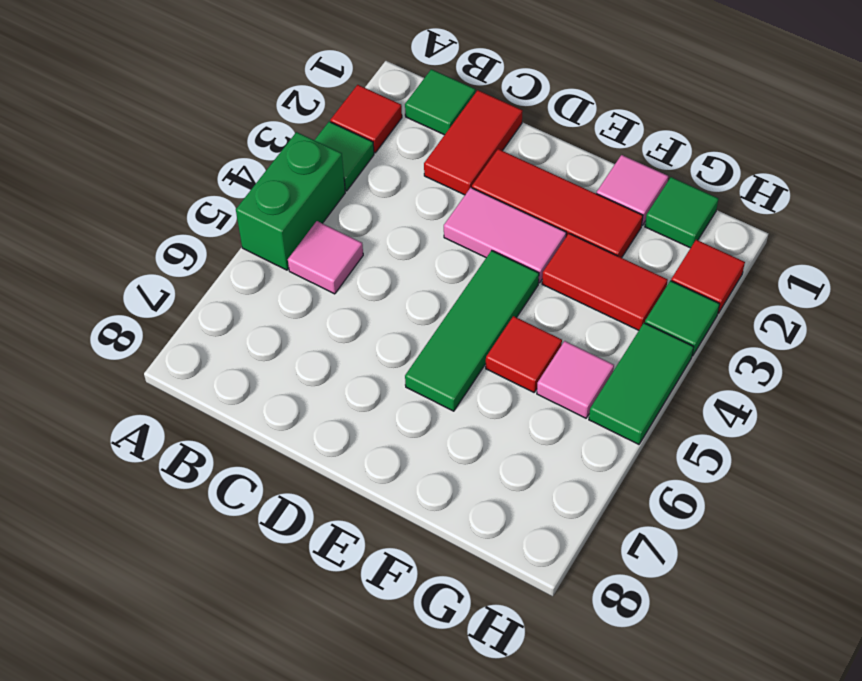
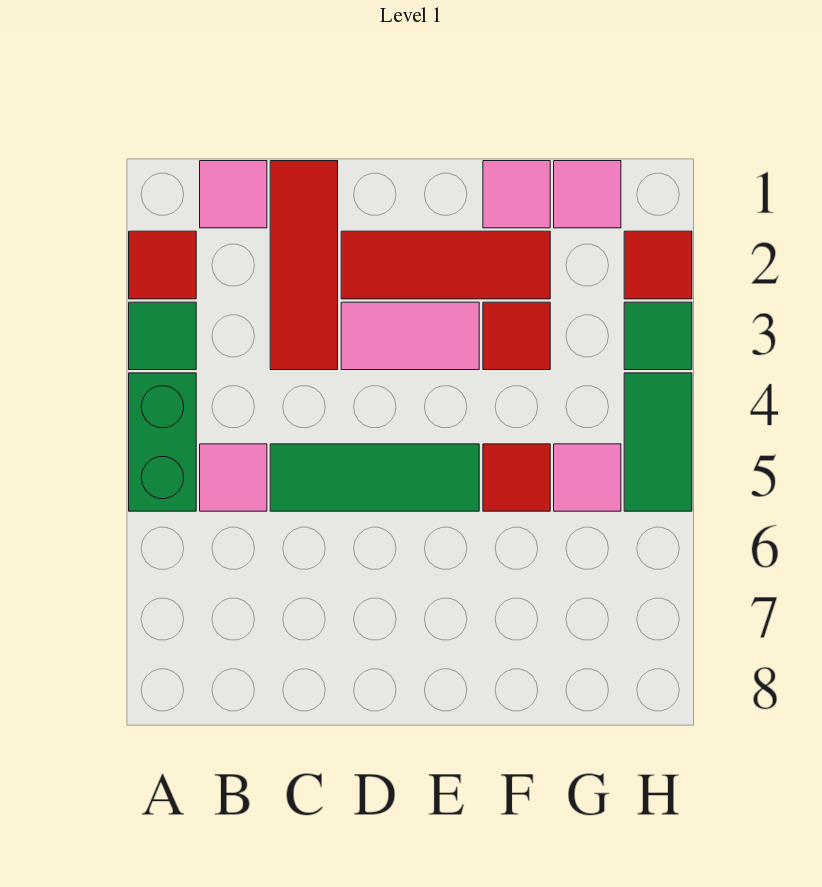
green 1x1 tile [405,69,475,135] -> pink 1x1 tile [200,161,267,228]
red 1x2 tile [424,90,523,195] -> red 1x3 tile [270,161,338,370]
green 1x3 tile [405,250,539,411] -> green 1x3 tile turned to [270,444,479,511]
red 1x2 tile [542,234,668,330] -> red 1x1 tile [483,302,550,370]
green 1x1 tile [645,177,718,248] -> pink 1x1 tile [554,161,621,228]

